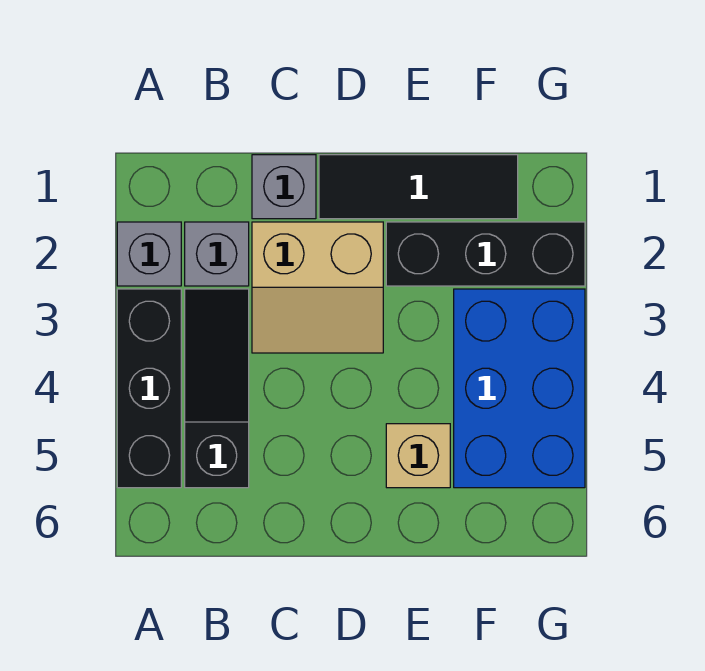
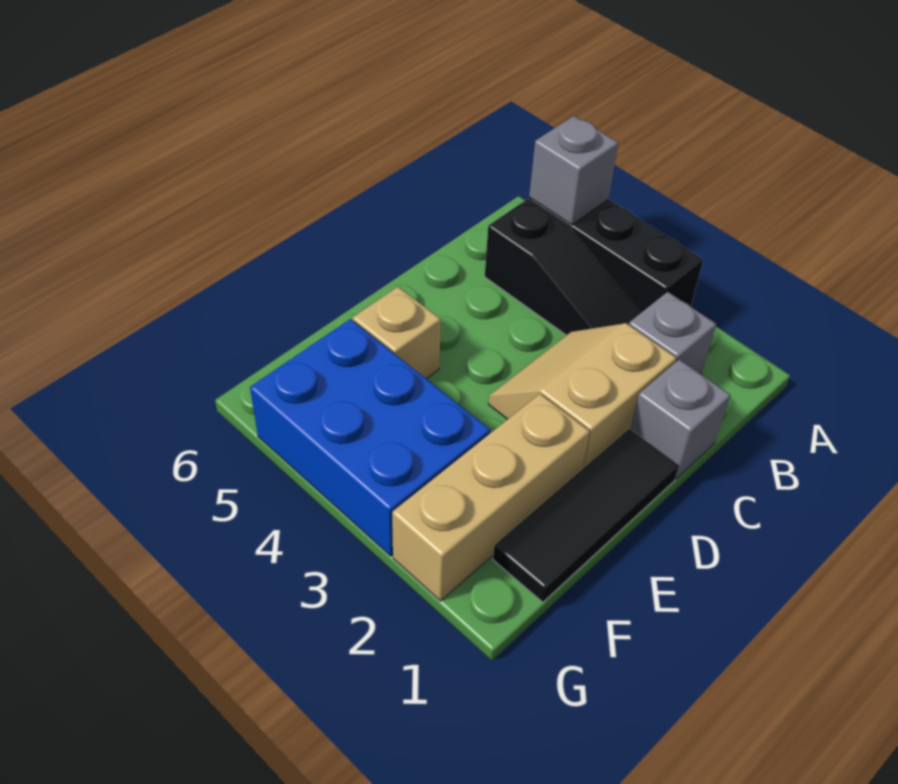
grey 1x1 brick [117,222,181,286] -> grey 1x1 brick moved to [529,116,618,225]
black 1x3 brick [386,222,585,286] -> tan 1x3 brick [392,394,590,601]

